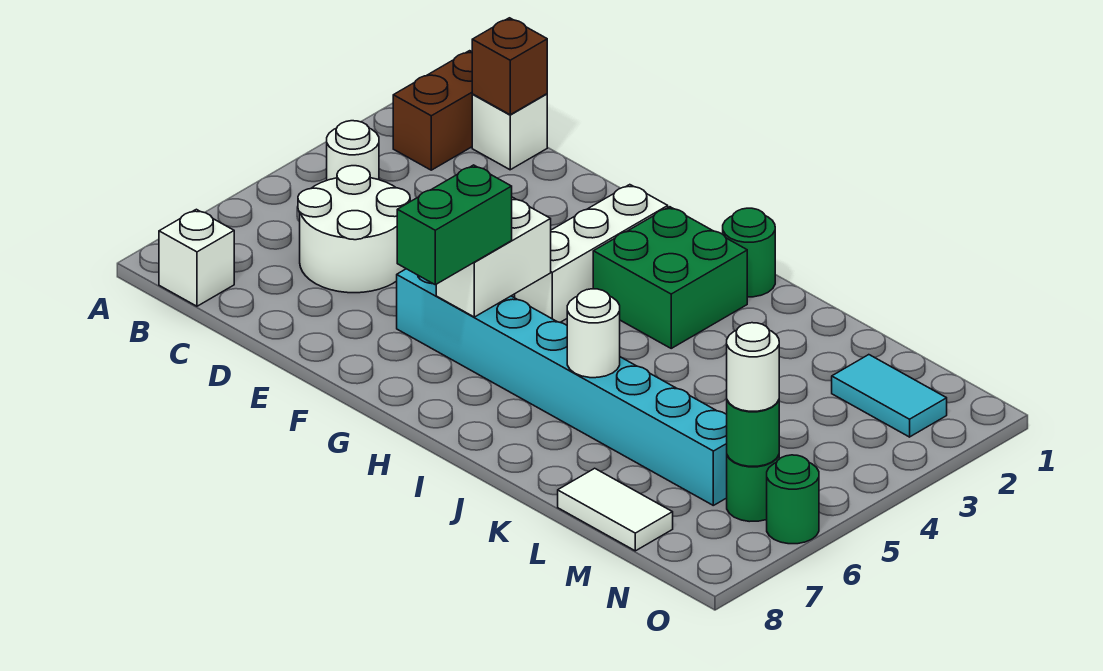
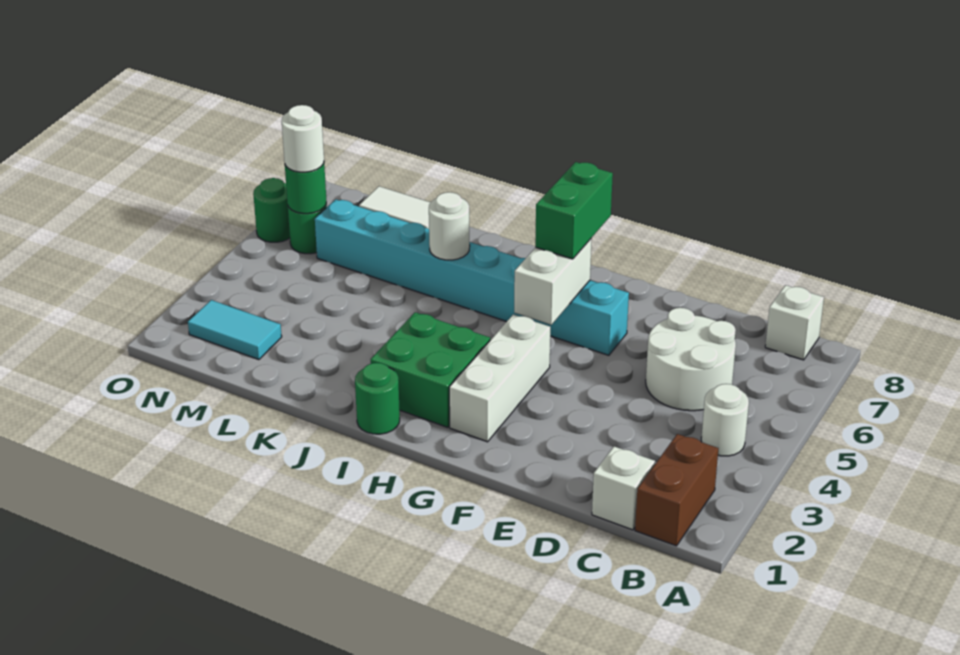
brown 1x1 brick [472,18,547,115] -> none

